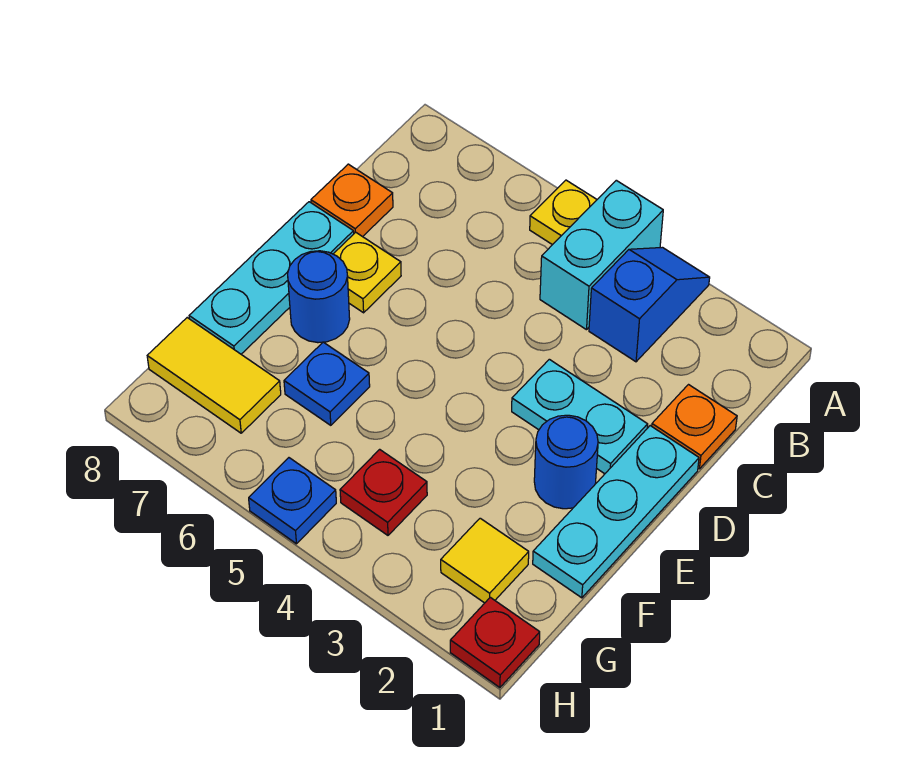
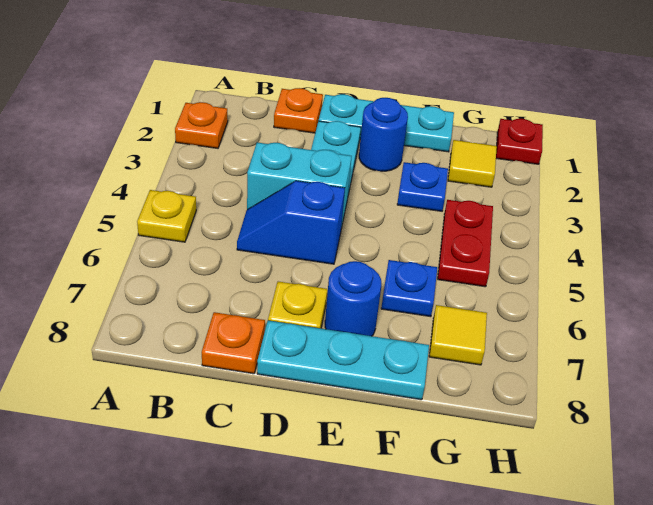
none -> orange 1x1 plate [175,102,228,148]
blue 1x2 slope [589,247,710,362] -> blue 1x2 slope moved to [237,181,345,264]
cyan 1x2 brick [540,180,663,330] -> cyan 1x2 brick moved to [247,142,352,228]
red 1x1 plate [340,449,427,535] -> red 1x2 plate [438,200,493,287]
yellow 1x2 tile [147,318,281,433] -> yellow 1x1 tile [429,305,487,365]
blue 1x1 plate [249,458,336,544] -> blue 1x1 plate moved to [397,162,448,211]

